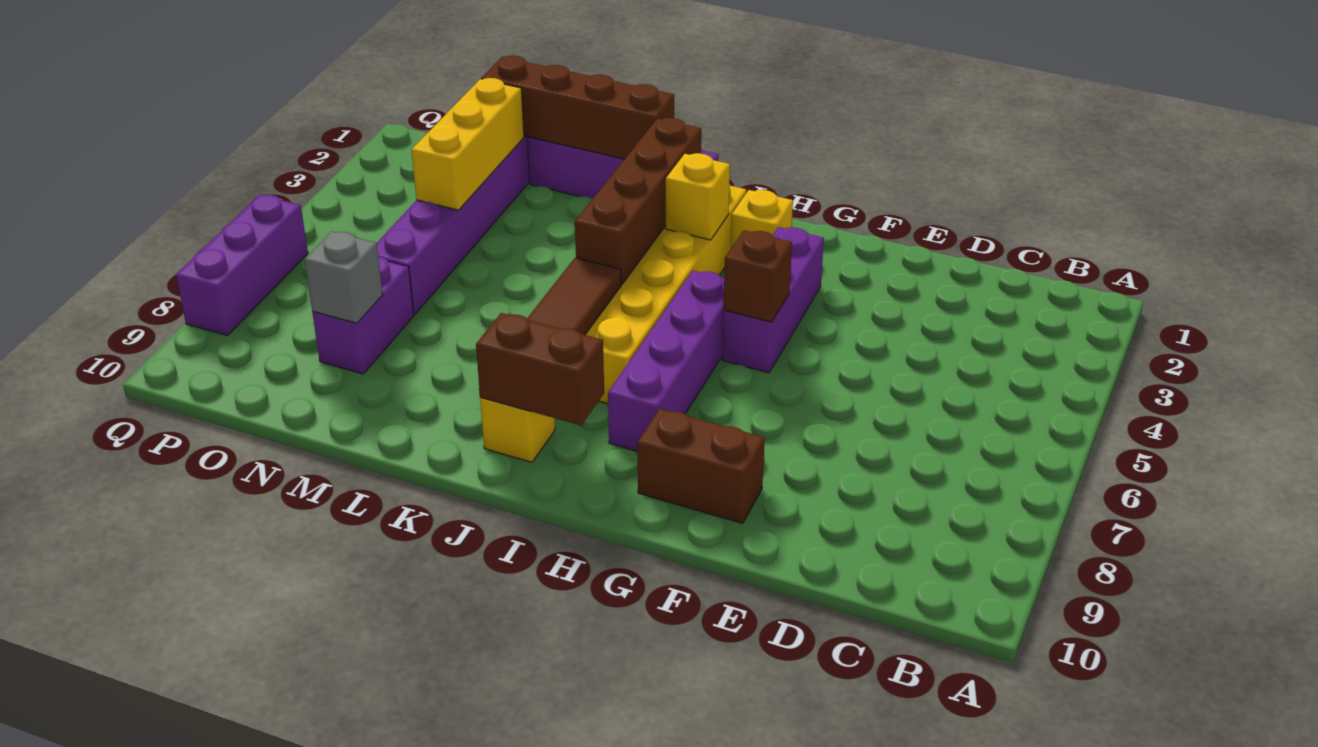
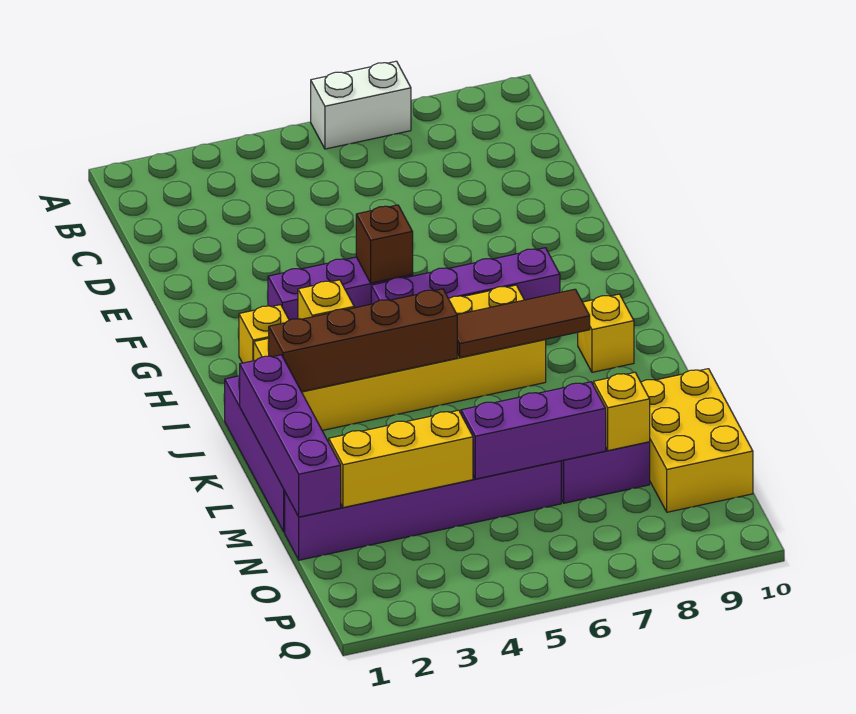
none -> white 1x2 brick [311,61,411,149]
brown 1x2 brick [638,409,765,523] -> none
brown 1x2 brick [476,313,604,425] -> none
brown 1x4 brick [481,56,674,159] -> purple 1x4 brick [240,355,341,517]
none -> yellow 2x3 brick [641,369,753,512]
grey 1x1 brick [305,231,383,323] -> yellow 1x1 brick [593,372,650,451]
purple 1x3 brick [176,195,308,335] -> purple 1x3 brick moved to [461,382,606,479]

